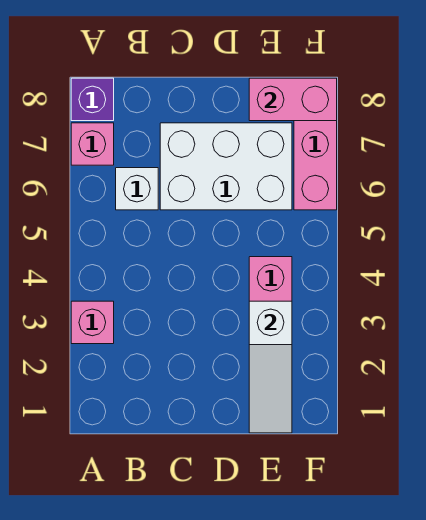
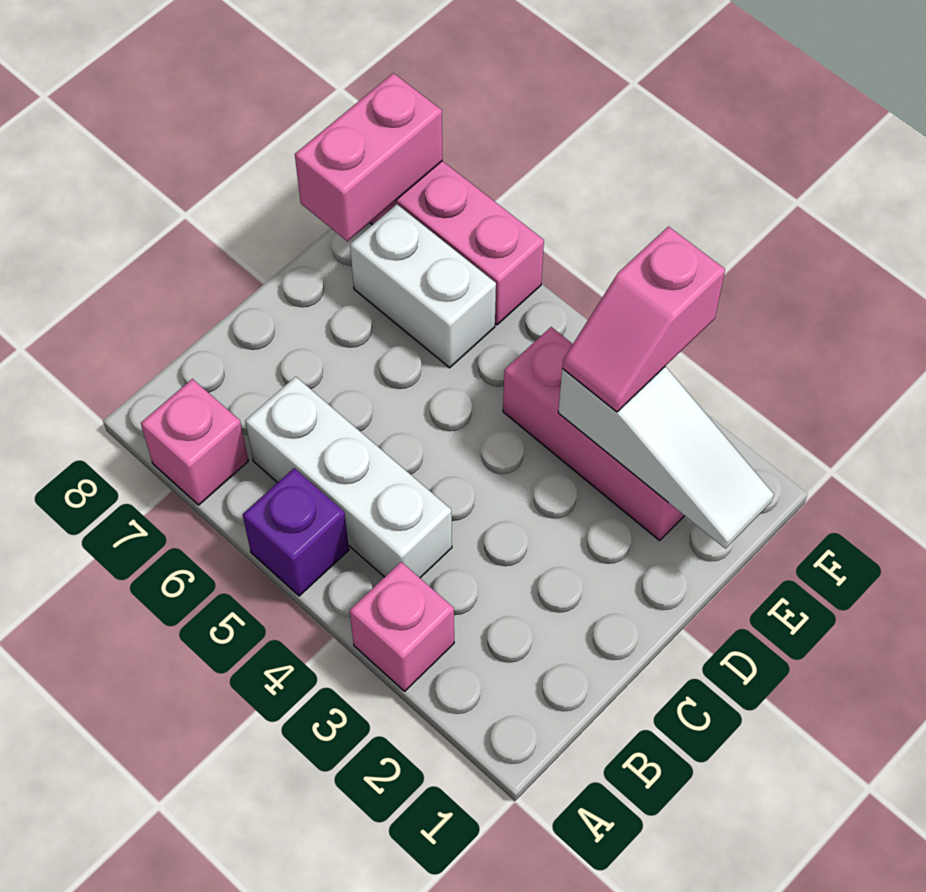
purple 1x1 brick [71,78,114,121] -> purple 1x1 brick moved to [243,468,349,596]
white 1x1 brick [116,168,158,210] -> white 1x3 brick [245,377,452,578]
white 2x3 brick [160,123,292,210] -> white 1x2 brick [350,204,496,368]
none -> pink 1x2 slope [562,227,725,412]

